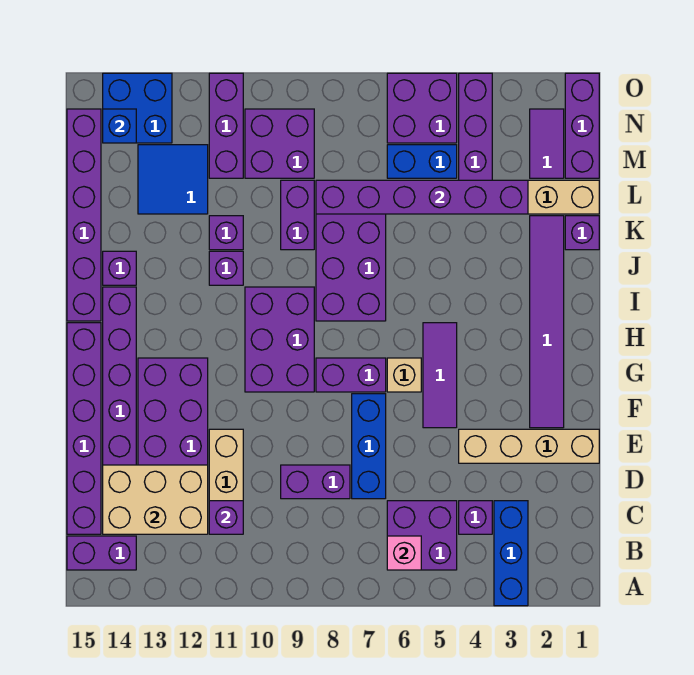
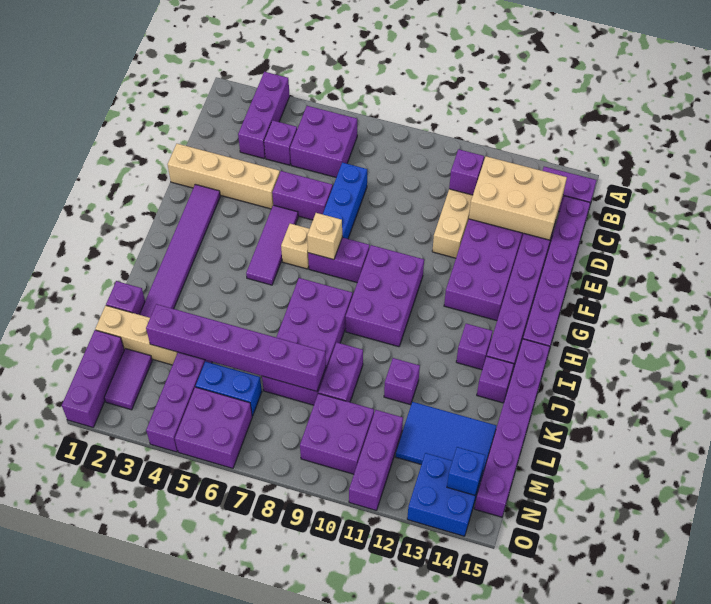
blue 1x3 brick [494,501,528,606] -> purple 1x3 brick [238,72,290,158]
pink 1x1 brick [387,536,421,570] -> none
purple 1x2 brick [281,465,350,499] -> purple 1x2 brick moved to [272,171,333,220]
none -> tan 1x1 brick [307,213,342,260]
purple 1x1 brick [209,251,243,285] -> purple 1x1 brick moved to [456,324,492,370]
blue 2x2 tile [138,145,208,214] -> blue 2x3 tile [395,402,496,479]

